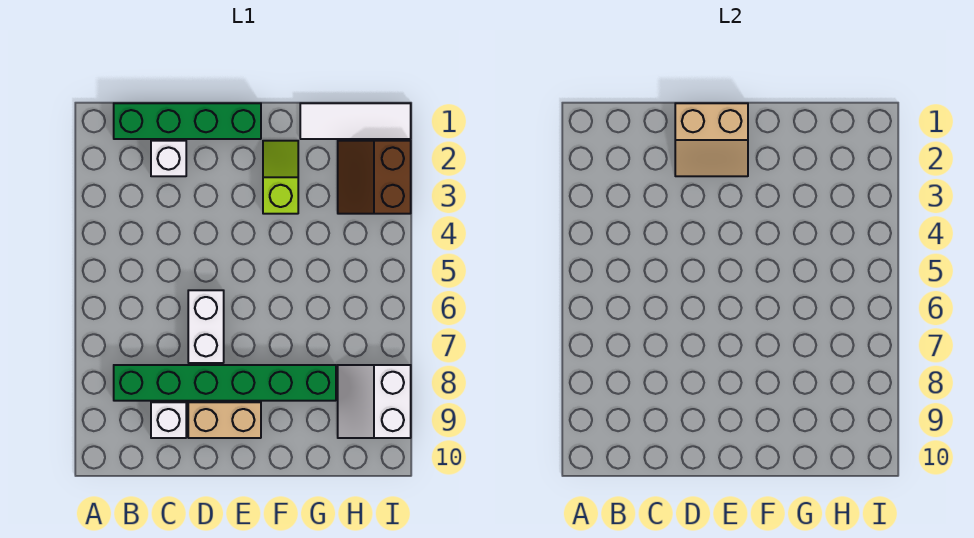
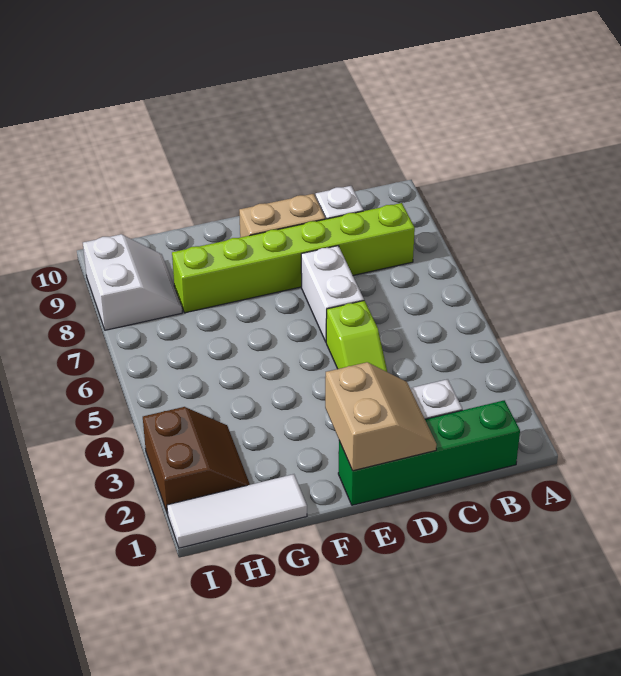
green 1x6 brick [114,365,336,401] -> lime 1x6 brick [172,203,415,313]
tan 2x2 slope [675,103,748,176] -> tan 2x2 slope turned to [325,362,437,471]
lime 1x2 slope [263,141,298,214] -> lime 1x2 slope moved to [326,301,387,372]

